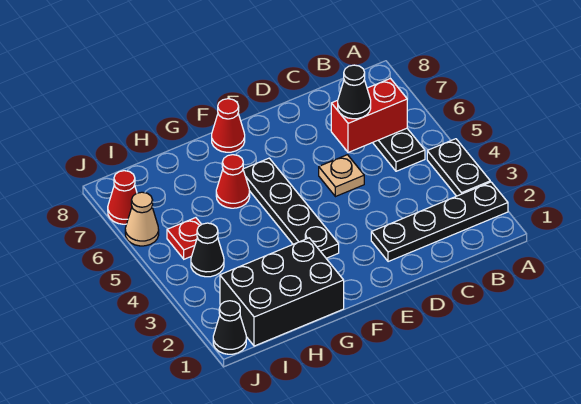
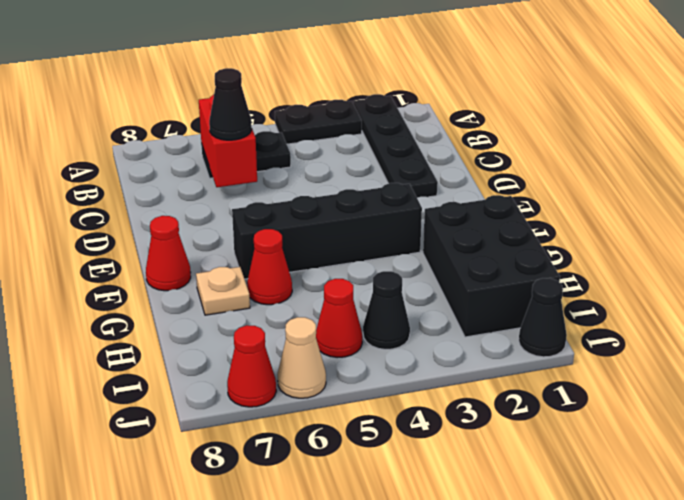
tan 1x1 plate [319,155,364,197] -> tan 1x1 plate moved to [196,267,250,315]
black 1x4 plate [243,158,339,258] -> black 1x4 brick [232,183,422,279]
red 1x1 plate [167,218,202,259] -> red 1x1 cone [316,279,362,358]

